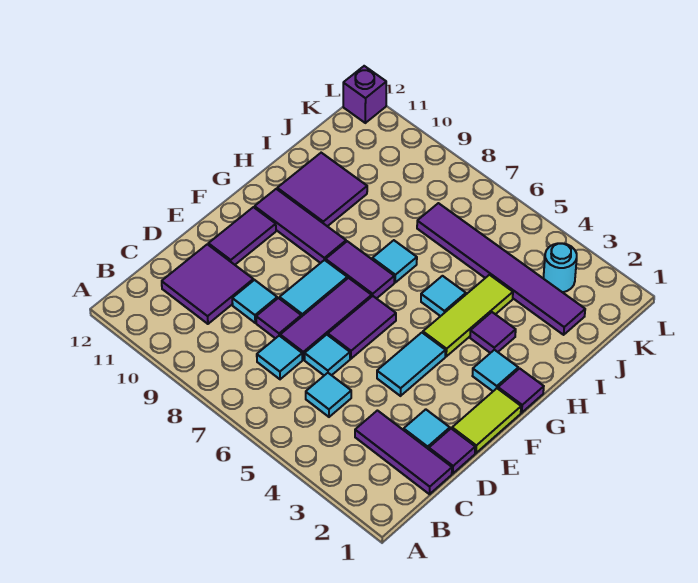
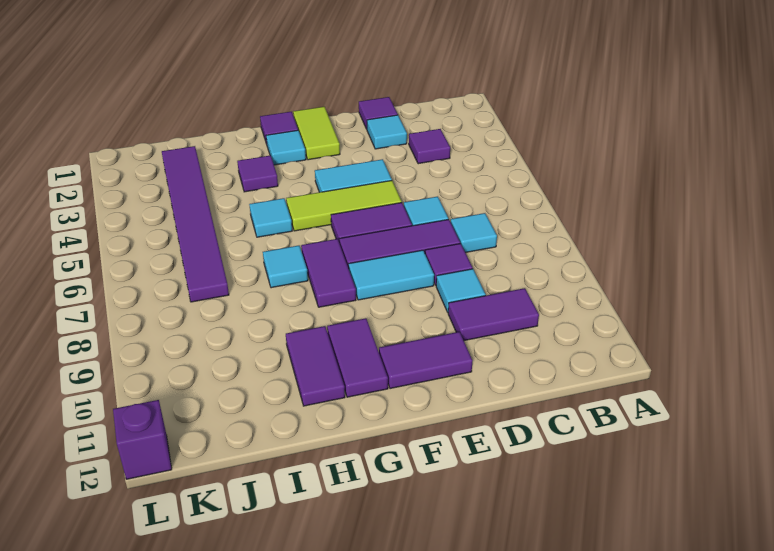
purple 1x3 tile [355,411,452,494] -> purple 1x1 tile [409,129,450,164]
cyan 1x1 tile [306,373,351,417] -> none
purple 2x2 tile [162,244,253,324] -> purple 1x2 tile [448,288,539,341]
lime 1x2 tile [452,388,521,453] -> lime 1x2 tile turned to [293,107,340,160]
lime 1x3 tile [423,275,513,356] -> lime 1x3 tile moved to [286,181,402,231]
purple 1x3 tile [255,189,346,263] -> purple 1x2 tile [327,318,388,397]
purple 2x2 tile [277,153,367,226] -> purple 1x2 tile [286,326,345,406]
cyan 1x1 round brick [543,243,577,292] -> none

